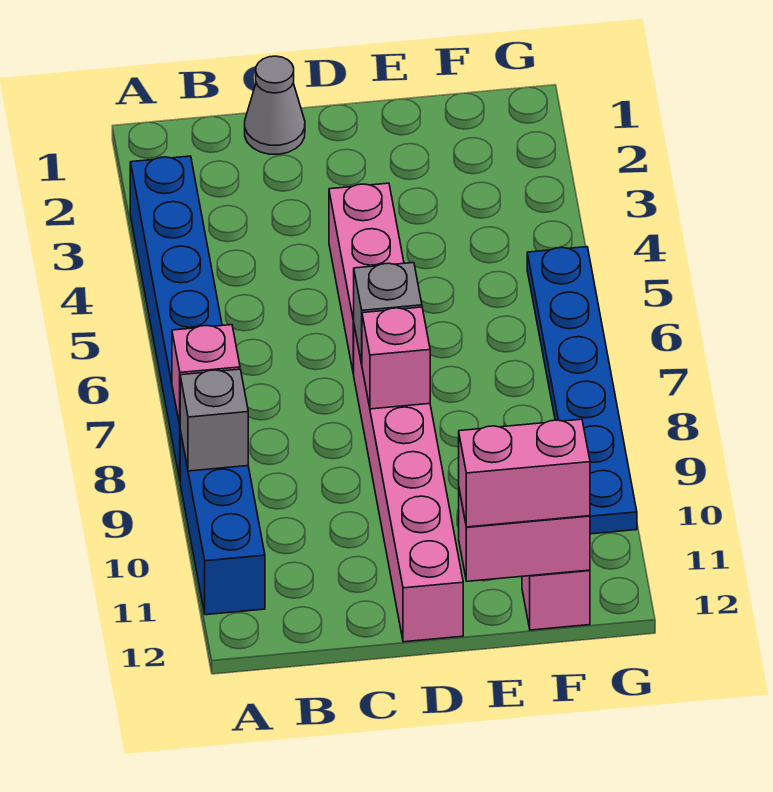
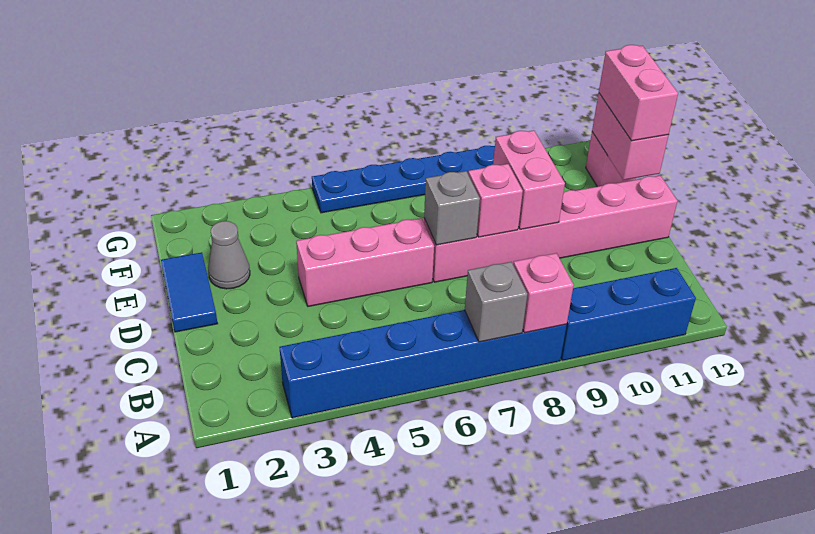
grey 1x1 brick [180,369,248,471] -> grey 1x1 brick moved to [465,262,527,342]
grey 1x1 cone [245,56,305,154] -> grey 1x1 cone moved to [208,221,250,289]
none -> blue 1x2 tile [161,252,218,332]
none -> pink 1x2 brick [493,130,565,230]

